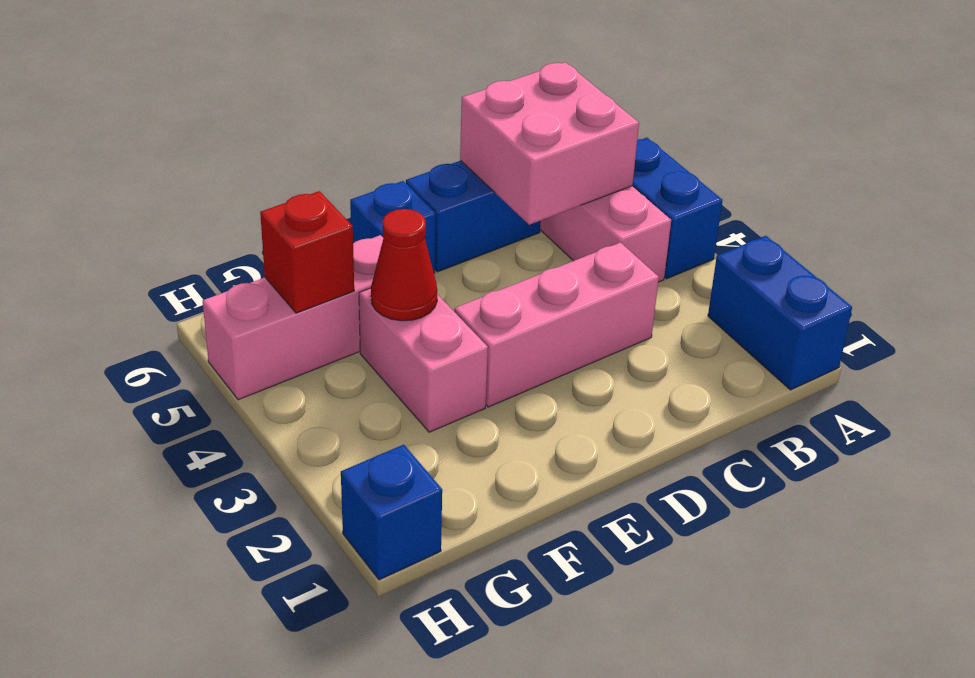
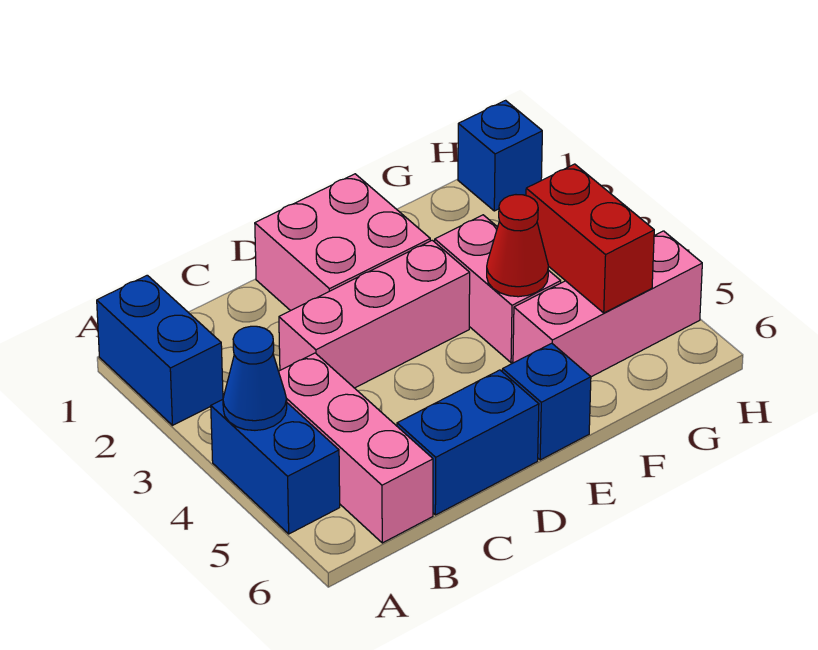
none -> blue 1x1 cone [223,326,287,430]
pink 2x2 brick [460,62,639,225] -> pink 2x2 brick moved to [255,174,430,311]
red 1x1 brick [260,191,354,313] -> red 1x2 brick [526,164,654,313]

